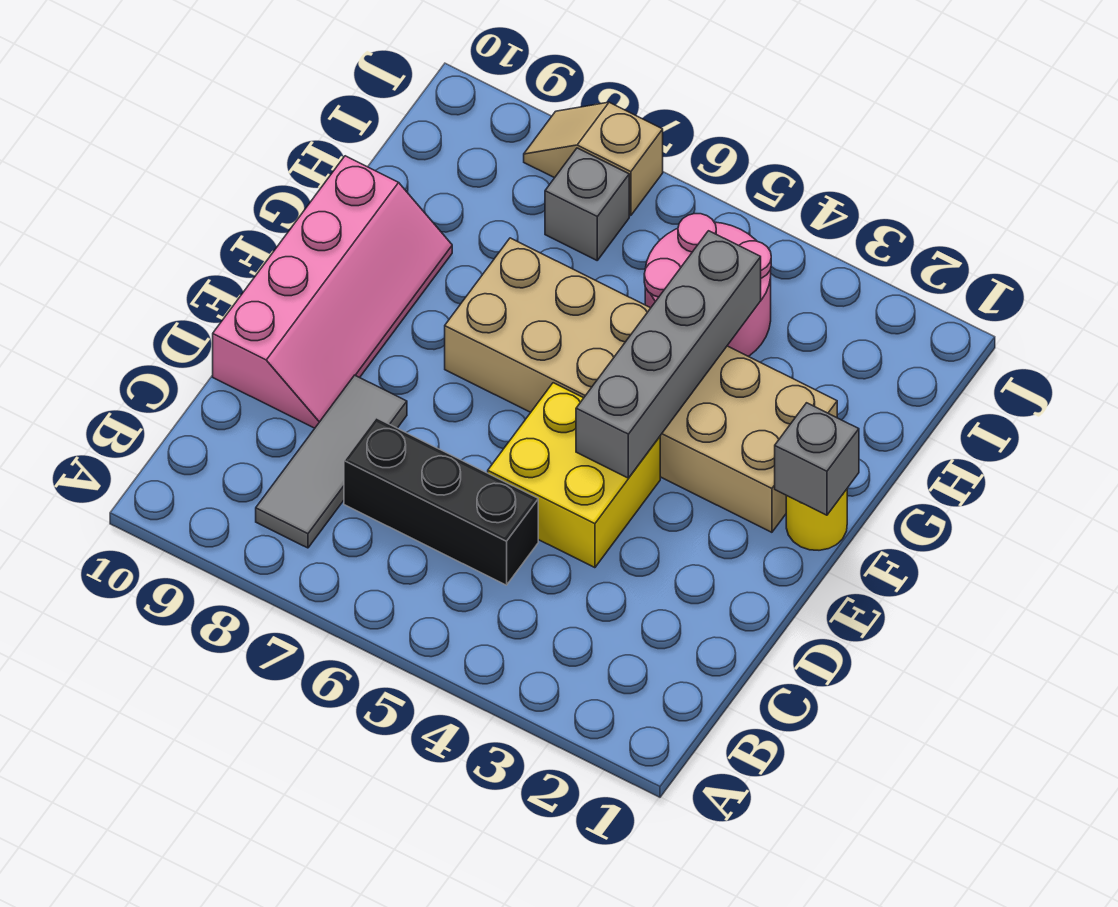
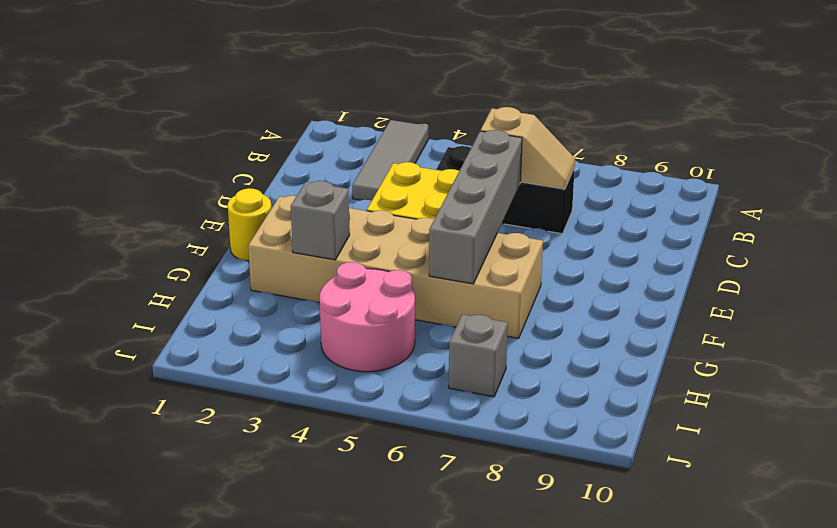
grey 1x3 tile [256,375,407,548] -> grey 1x3 tile moved to [352,120,428,201]
pink 2x4 slope [213,156,452,428] -> none
grey 1x4 brick [576,231,761,478] -> grey 1x4 brick moved to [429,130,522,284]
grey 1x1 brick [775,403,859,515] -> grey 1x1 brick moved to [291,181,350,260]
tan 1x2 slope [524,102,663,216] -> tan 1x2 slope moved to [481,107,575,189]

